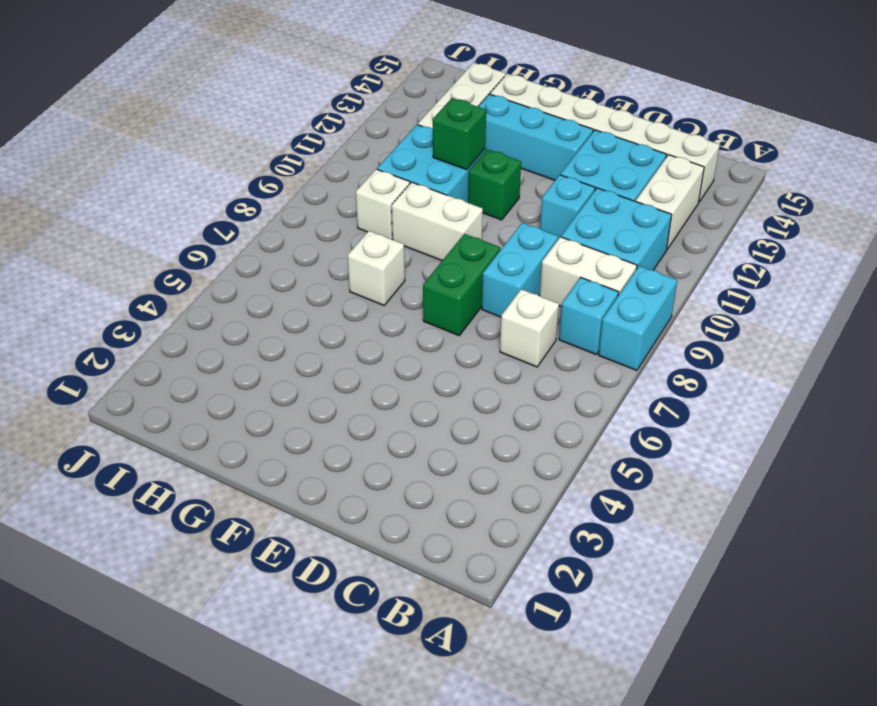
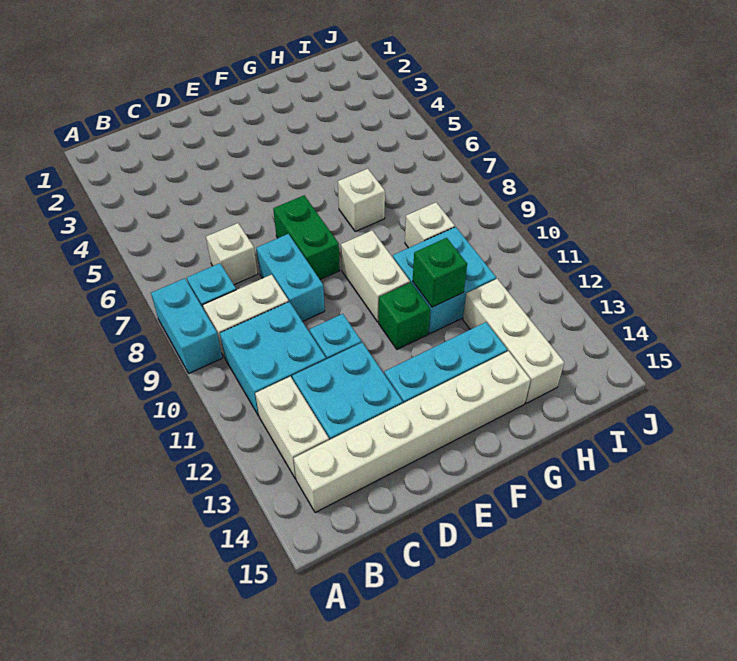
white 1x2 brick [392,182,483,261] -> white 1x2 brick turned to [341,230,410,322]

